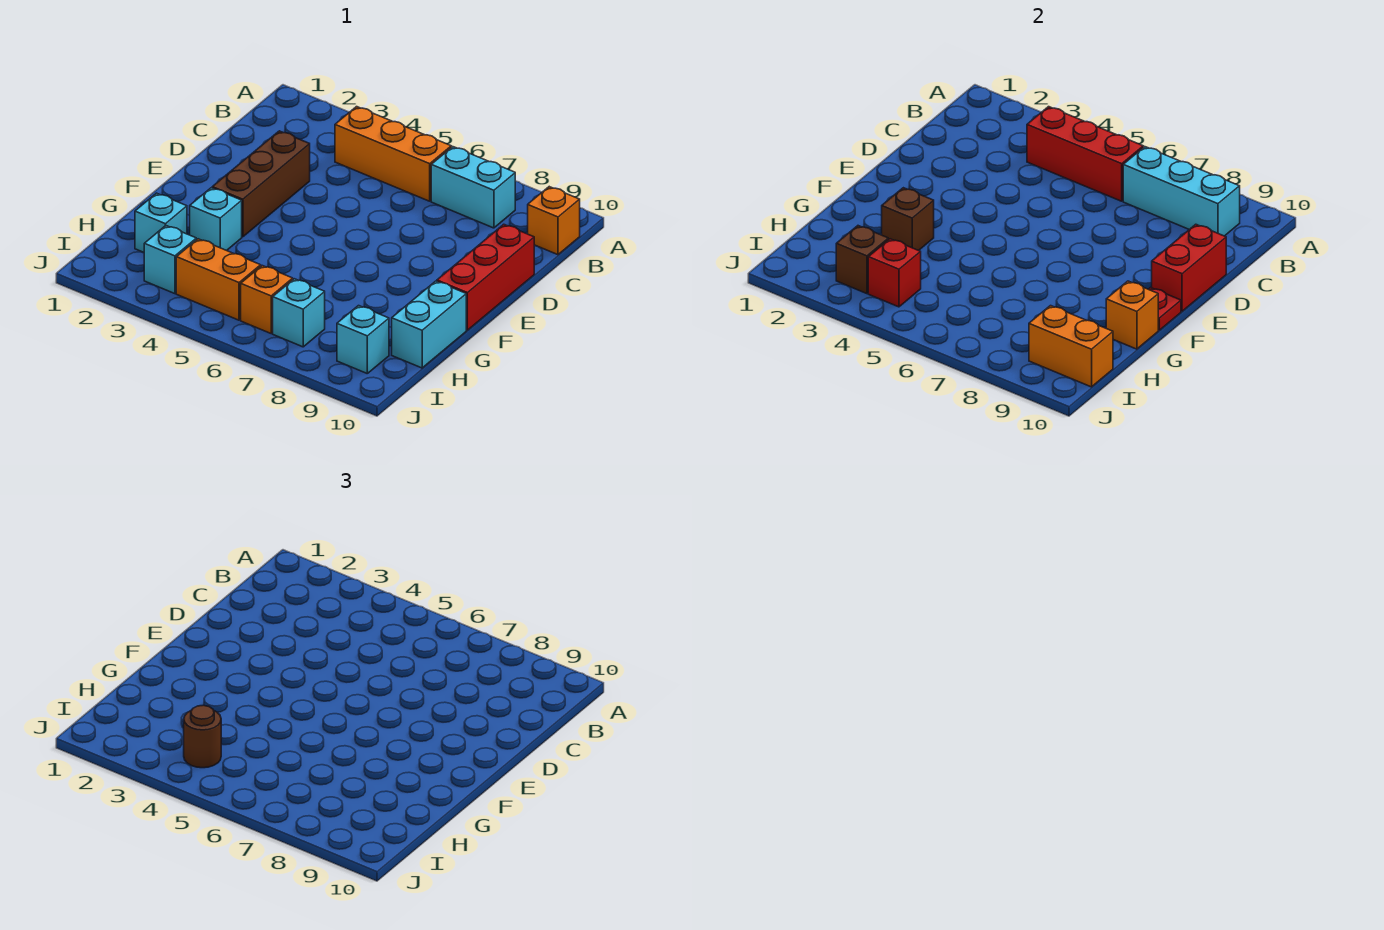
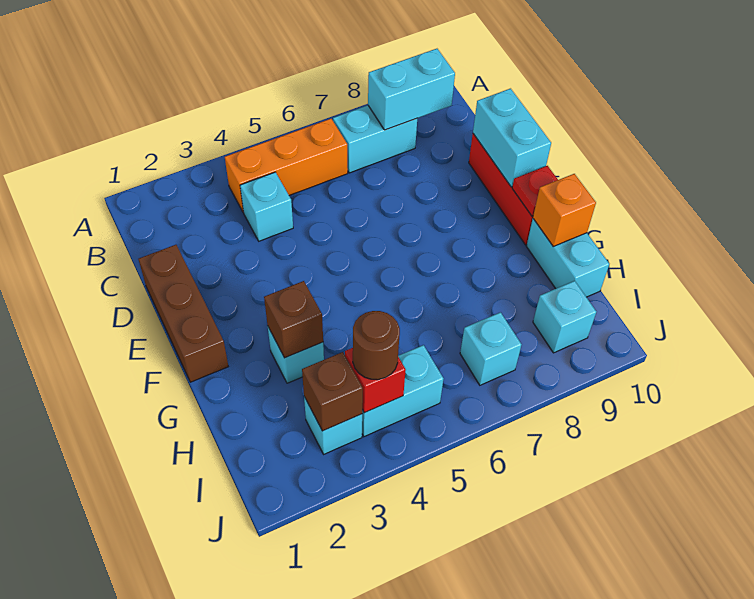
red 1x3 brick [1027,107,1143,201] -> none
cyan 1x3 brick [1123,147,1240,236] -> cyan 1x2 brick [368,49,455,130]
orange 1x1 brick [528,187,580,255] -> none
brown 1x3 brick [212,131,310,237] -> brown 1x3 brick moved to [138,245,228,382]
red 1x2 brick [1152,224,1226,311] -> cyan 1x2 brick [473,89,551,187]
cyan 1x1 brick [135,193,187,253] -> cyan 1x1 brick moved to [240,172,293,241]
orange 1x2 brick [176,239,261,320] -> cyan 1x2 brick [362,345,443,437]
orange 1x1 brick [241,266,293,333] -> none
orange 1x2 brick [1029,306,1113,387] -> none

